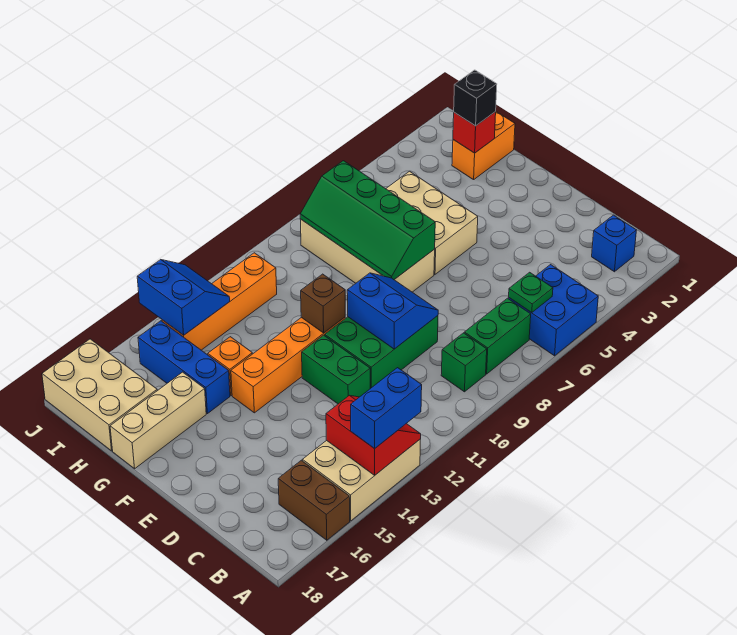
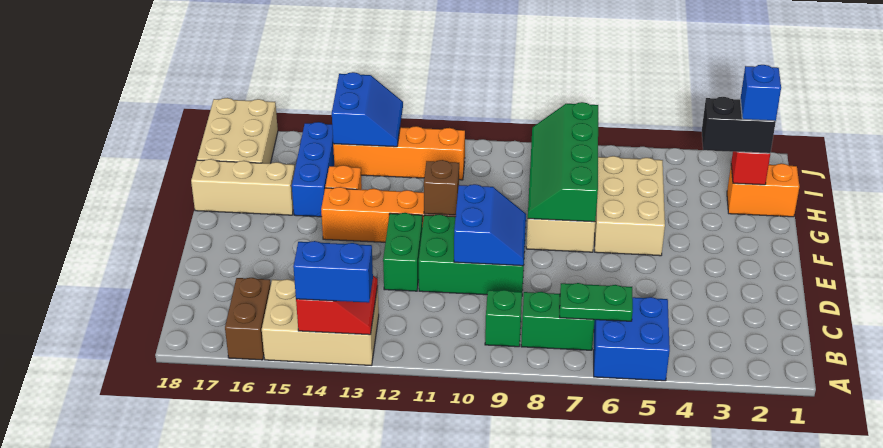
blue 1x1 brick [592,215,636,272] -> blue 1x1 brick moved to [740,65,781,121]
green 1x1 plate [509,272,553,313] -> green 1x2 plate [559,283,633,321]
black 1x1 brick [454,70,497,126] -> black 1x2 brick [702,97,776,153]

